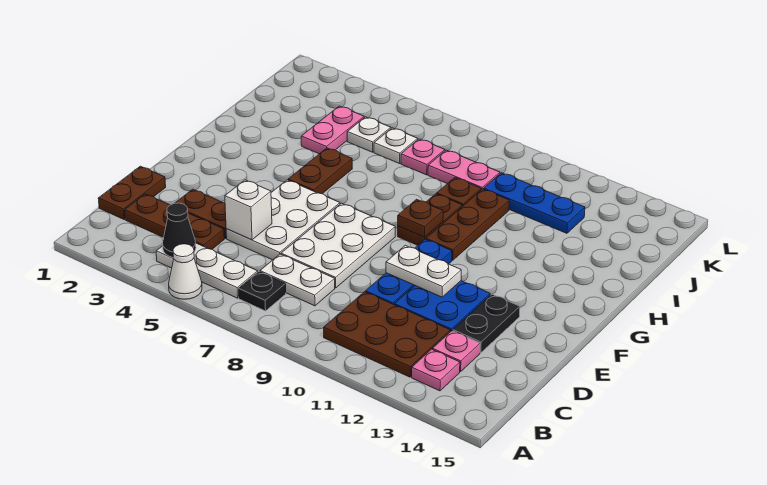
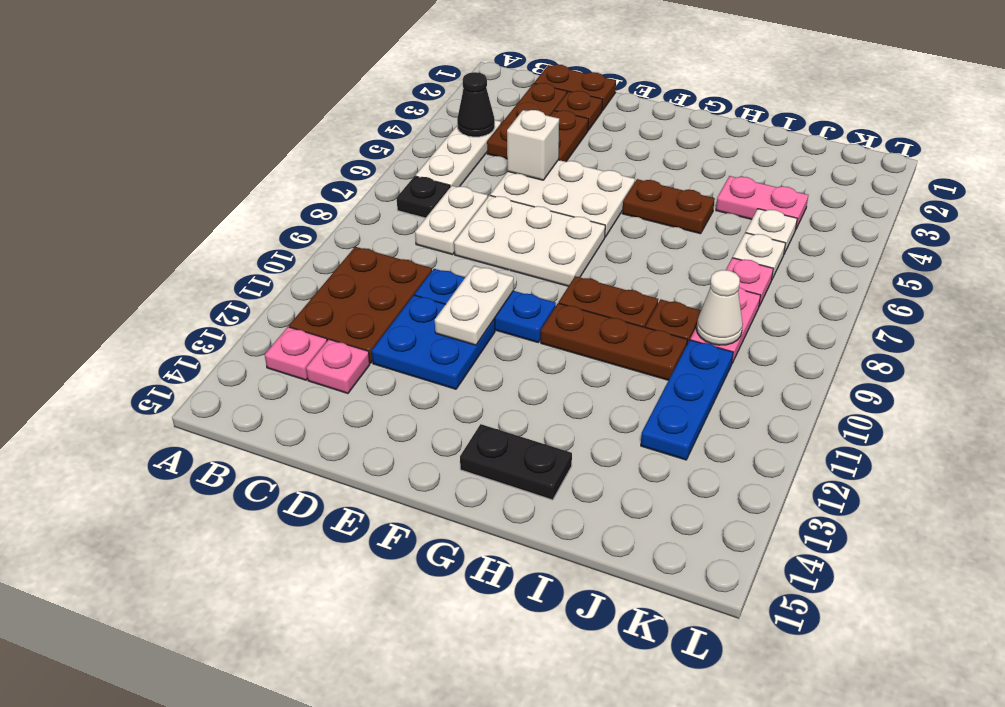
white 1x1 cone [169,244,202,299] -> white 1x1 cone moved to [696,270,743,345]
black 1x2 plate [453,294,520,353] -> black 1x2 plate moved to [460,424,572,500]
brown 1x1 plate [398,199,443,237] -> brown 1x1 plate moved to [555,91,603,130]

